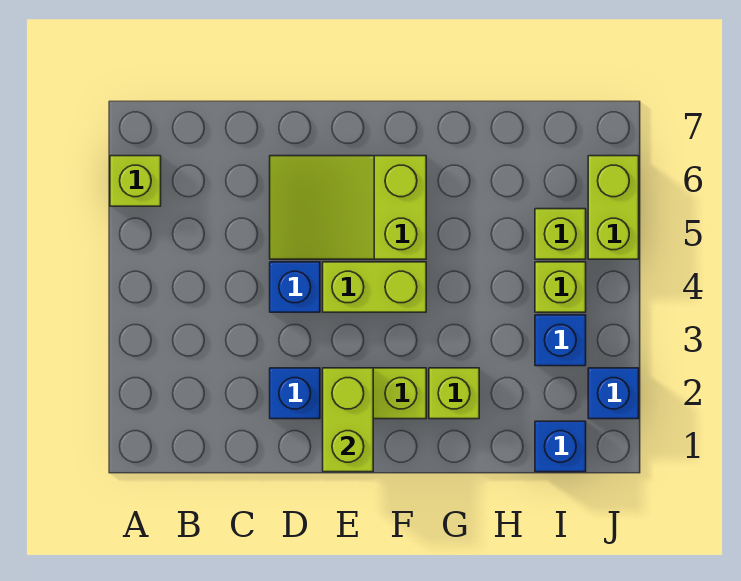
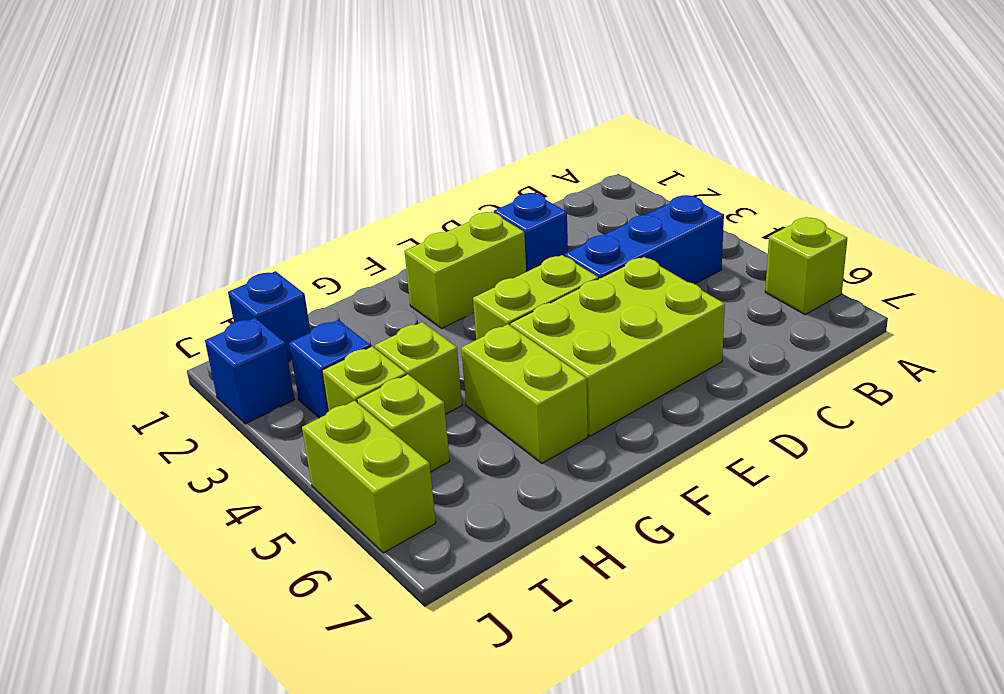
blue 1x1 brick [270,262,320,312] -> blue 1x3 brick [564,195,724,284]
lime 2x3 slope [270,156,426,259] -> lime 2x3 brick [510,257,725,436]
lime 1x2 brick [323,368,373,472] -> lime 1x2 brick moved to [461,324,588,463]
lime 1x1 brick [429,368,479,419] -> lime 1x1 brick moved to [375,322,462,414]

